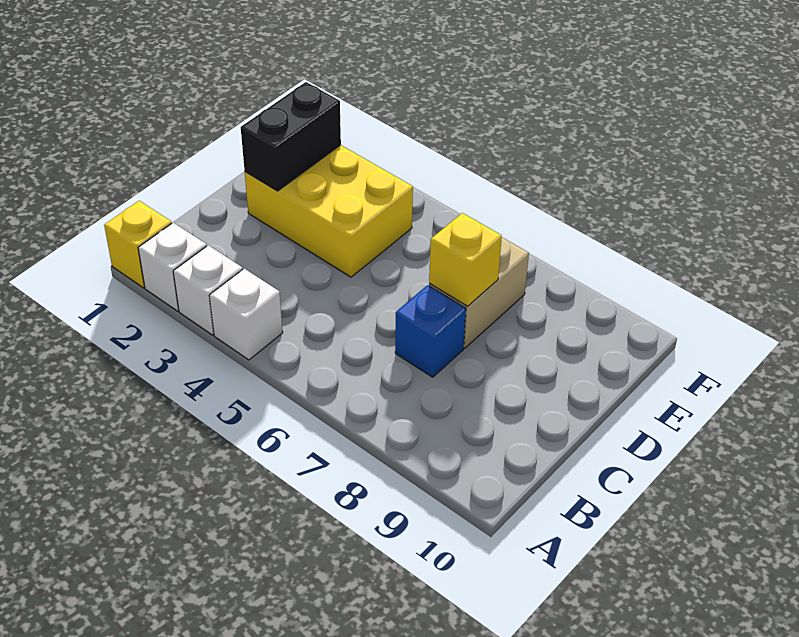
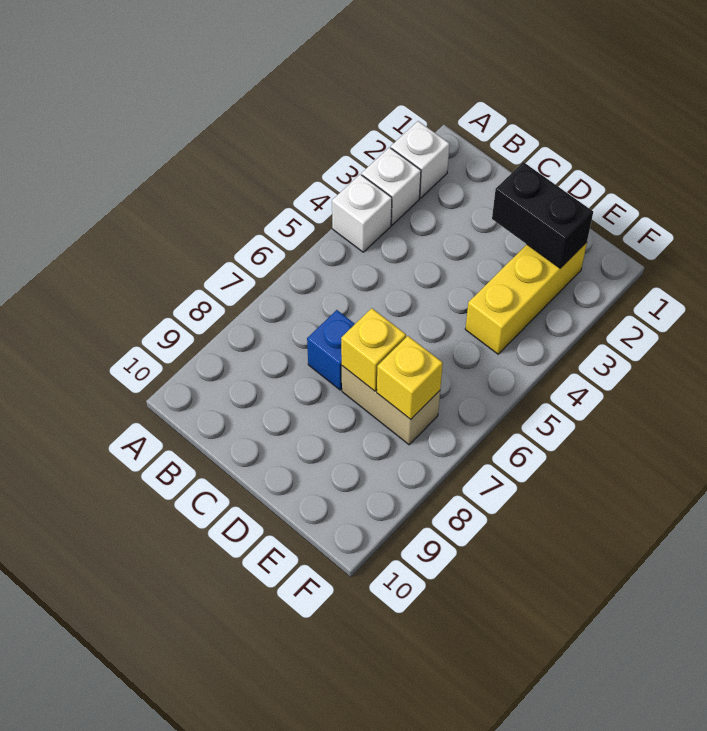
yellow 1x1 brick [104,201,172,288] -> yellow 1x1 brick moved to [377,336,443,419]
yellow 2x3 brick [245,145,413,277] -> yellow 1x3 brick [465,242,587,354]

